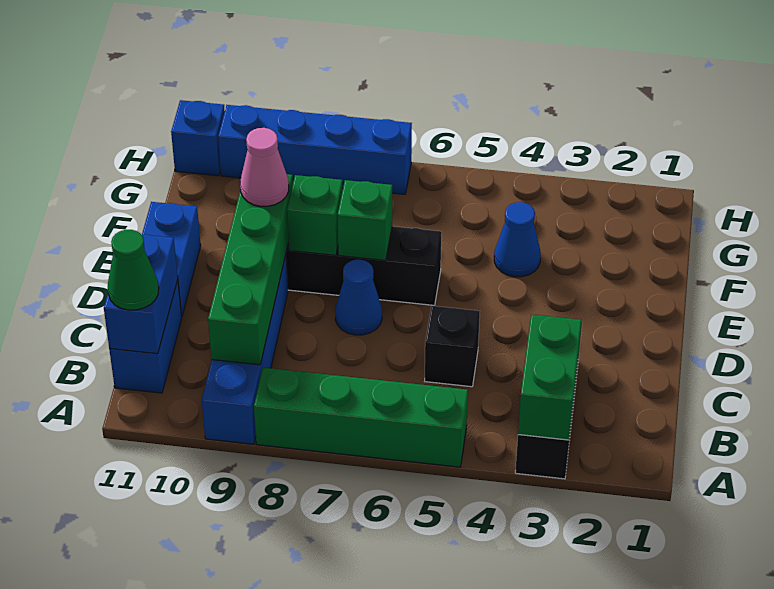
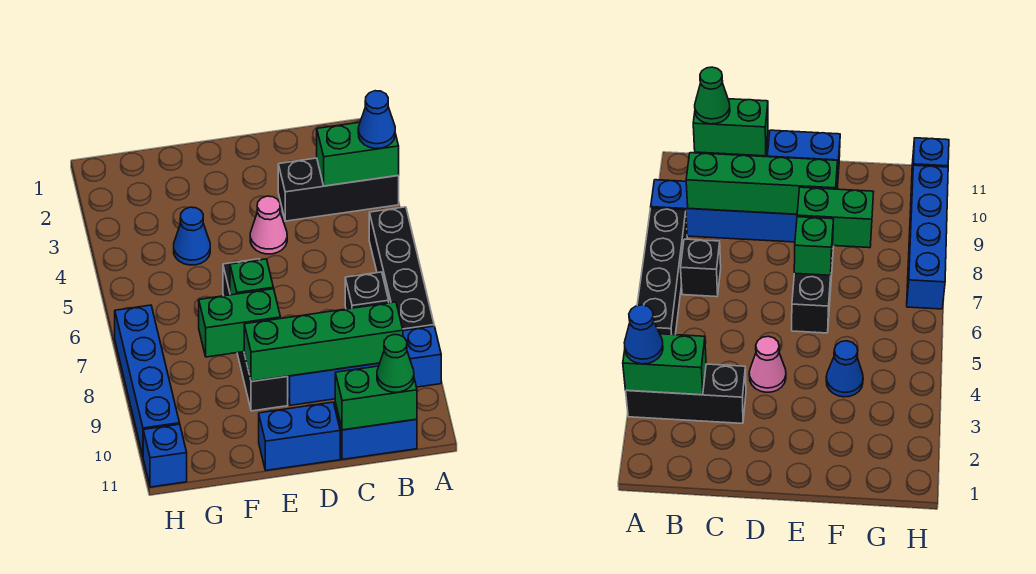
green 1x4 brick [254,368,468,467] -> black 1x4 brick [369,207,434,330]
blue 1x2 brick [104,234,178,354] -> green 1x2 brick [335,366,417,430]
black 1x1 brick [425,306,480,387] -> black 1x1 brick moved to [345,272,389,309]
blue 1x1 cone [335,260,382,335] -> blue 1x1 cone moved to [358,91,395,149]
green 1x1 brick [287,175,343,255] -> green 1x2 brick [199,289,281,357]
pink 1x1 cone [240,128,289,206] -> pink 1x1 cone moved to [250,196,287,254]

